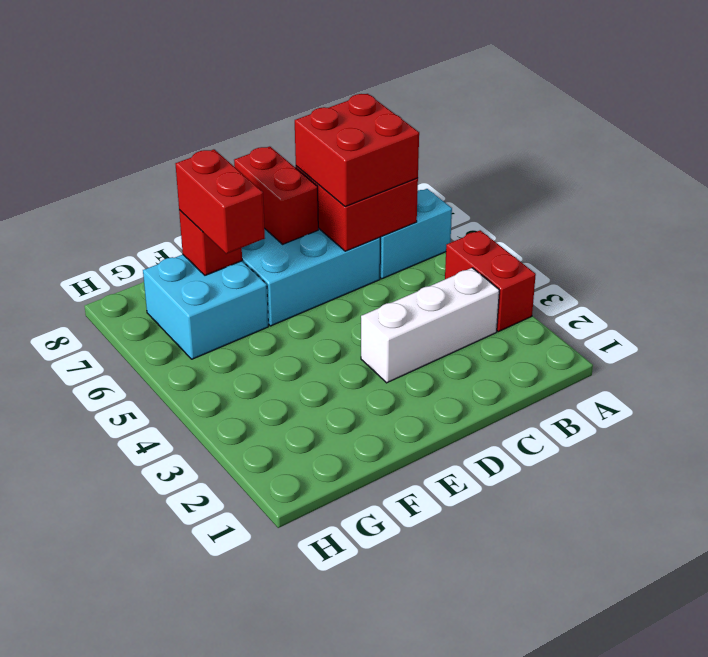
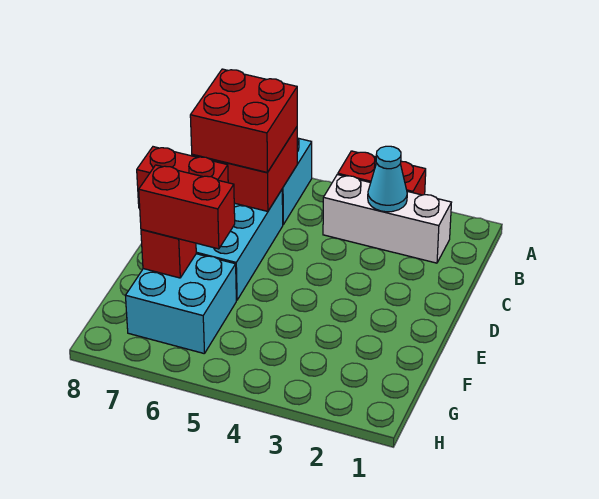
white 1x3 brick [361,268,499,383] -> white 1x3 brick turned to [323,174,451,263]
none -> cyan 1x1 cone [368,146,407,212]

